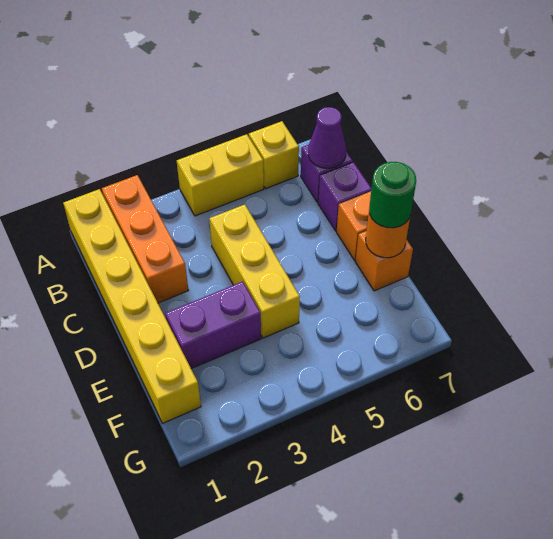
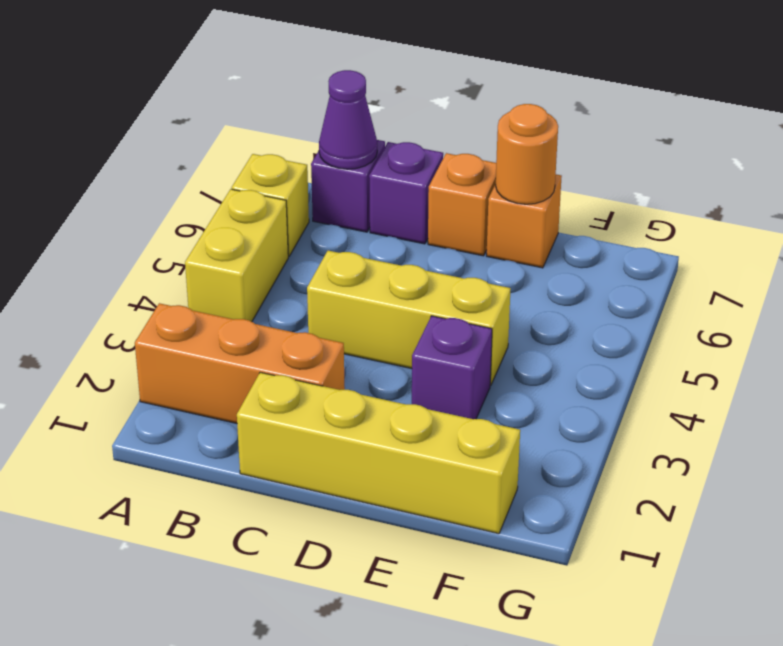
yellow 1x6 brick [63,189,201,423] -> yellow 1x4 brick [237,372,520,534]
purple 1x2 brick [165,281,261,369] -> purple 1x1 brick [412,316,492,419]
green 1x1 round brick [369,162,416,228] -> none

